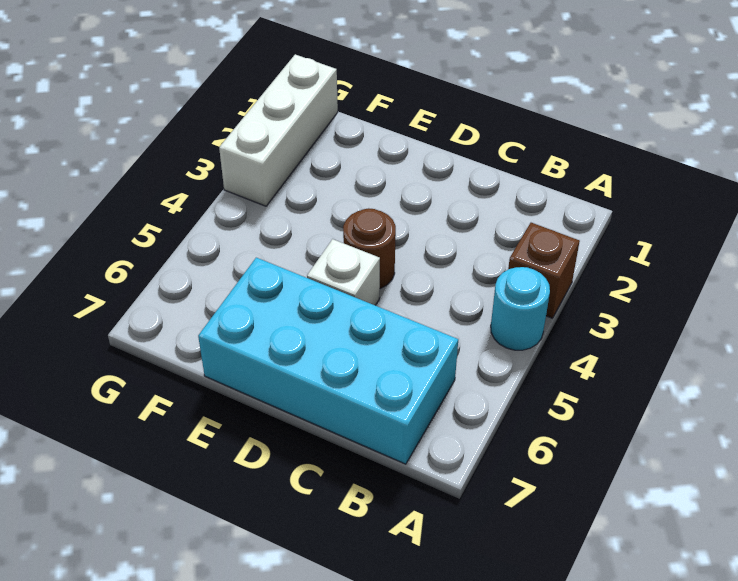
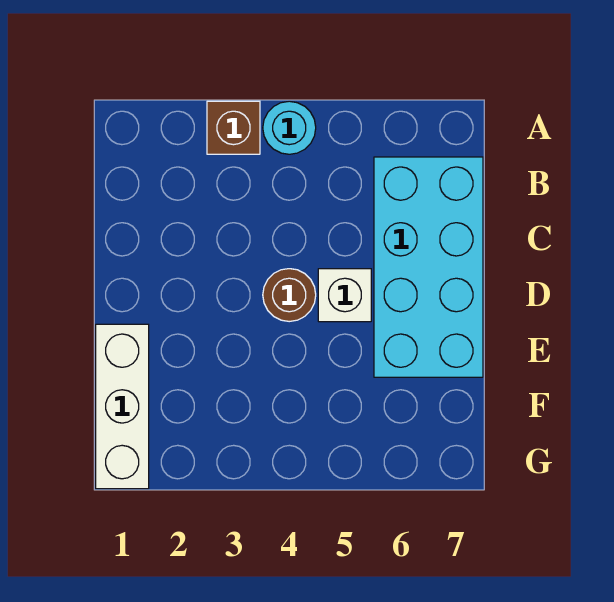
white 1x3 brick [219,54,338,206] -> white 1x3 brick turned to [96,324,149,489]

